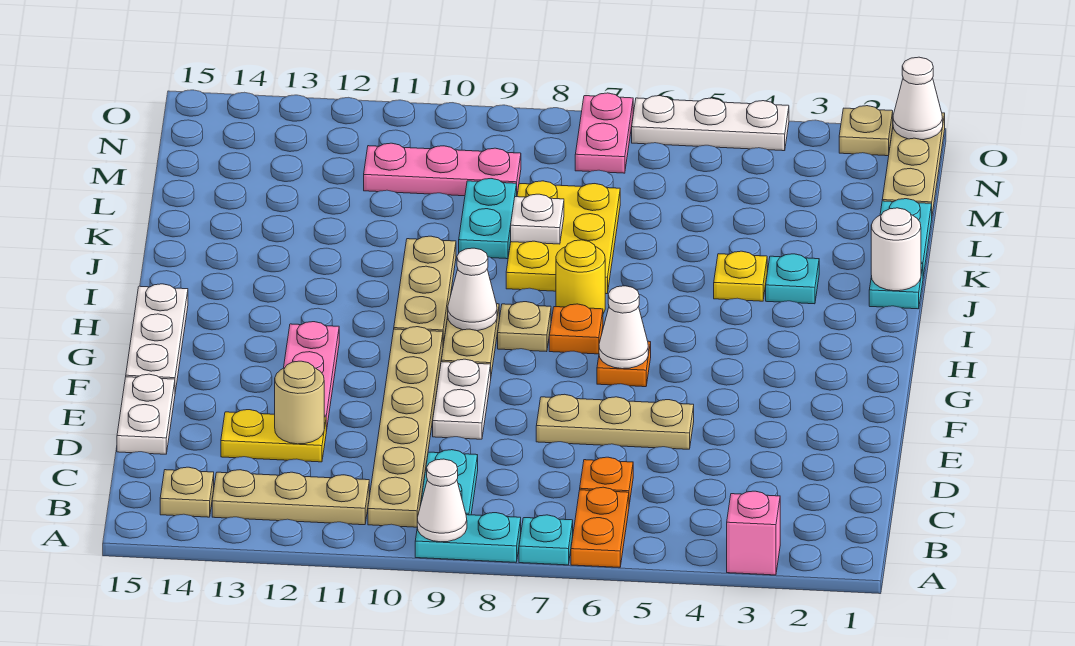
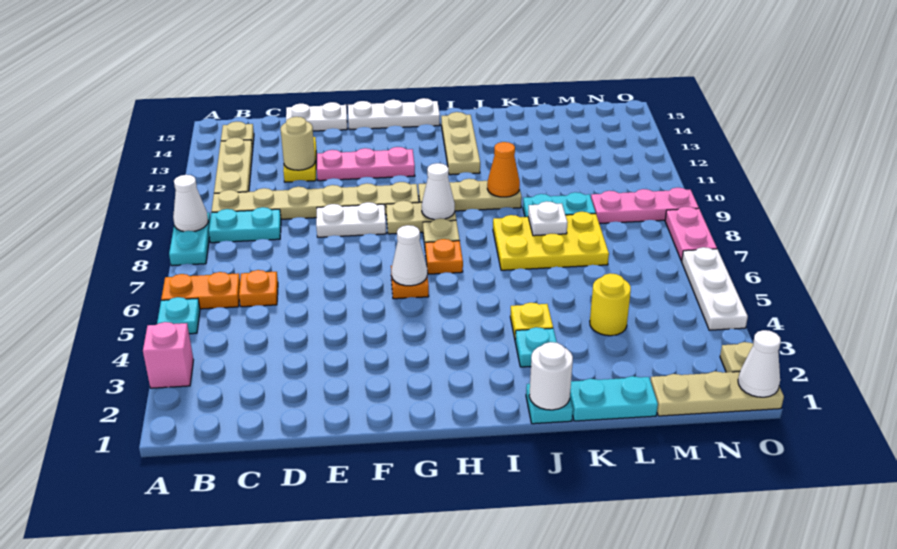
cyan 1x1 plate [519,515,573,565] -> cyan 1x1 plate moved to [157,297,200,334]
tan 1x3 plate [536,394,694,449] -> tan 1x3 plate moved to [441,112,480,175]
yellow 1x1 round brick [556,240,605,314] -> yellow 1x1 round brick moved to [590,273,631,336]
none -> orange 1x1 cone [487,142,520,197]
pink 1x3 plate [364,143,521,196] -> pink 1x3 plate turned to [591,188,699,224]
pink 1x2 plate [575,93,633,173] -> pink 1x2 plate turned to [665,207,717,261]

